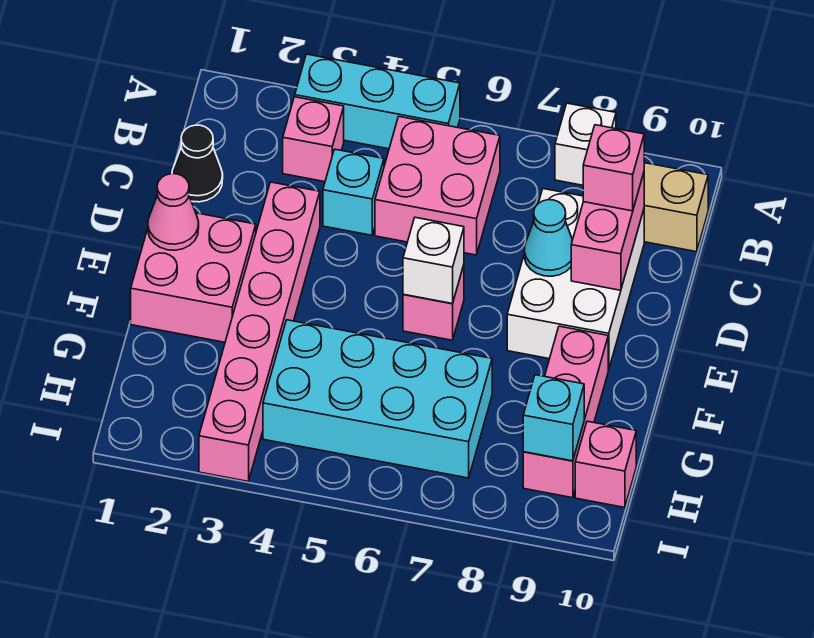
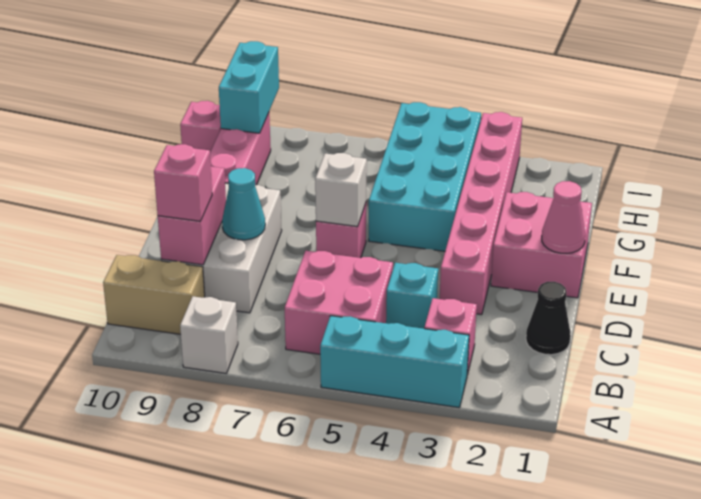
cyan 2x4 brick [263,320,492,478] -> cyan 2x4 brick turned to [369,102,481,251]
cyan 1x1 brick [523,375,584,461] -> cyan 1x2 brick [219,41,279,133]

